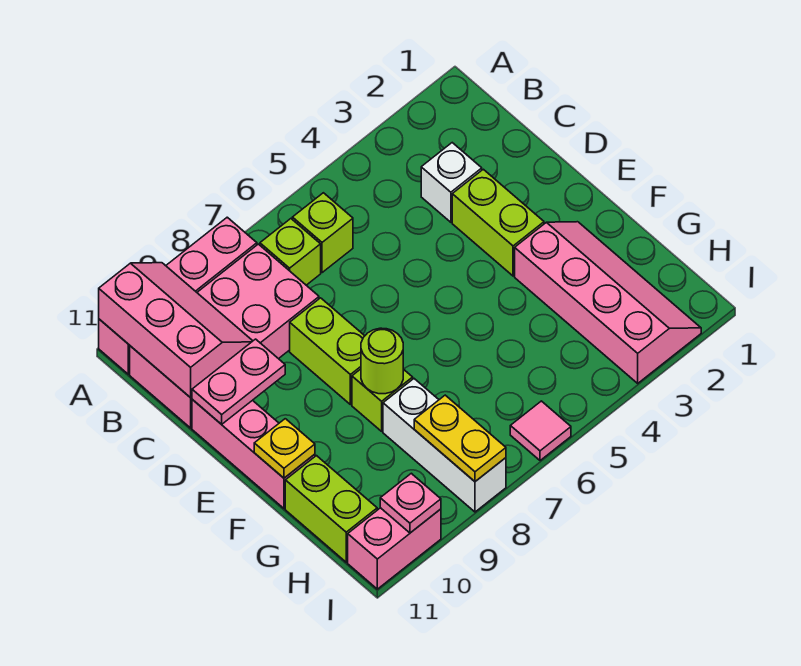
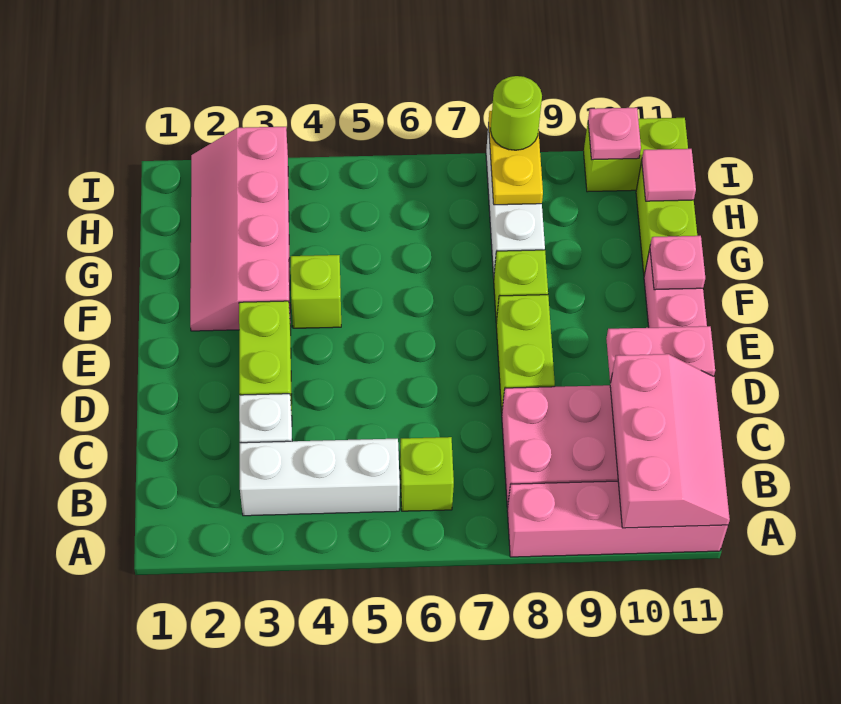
pink 2x3 slope [99,263,252,398] -> pink 2x3 slope turned to [610,354,730,528]
none -> white 1x3 brick [240,439,400,516]
lime 1x1 brick [260,219,321,285] -> lime 1x1 brick moved to [291,255,341,328]
lime 1x1 round brick [361,328,403,394] -> lime 1x1 round brick moved to [491,76,542,150]
yellow 1x1 plate [254,419,315,478] -> pink 1x1 plate [650,236,705,290]
pink 1x1 tile [510,401,571,461] -> pink 1x1 tile moved to [642,149,696,201]
pink 1x2 brick [348,508,441,589] -> lime 1x2 brick [584,118,688,192]

